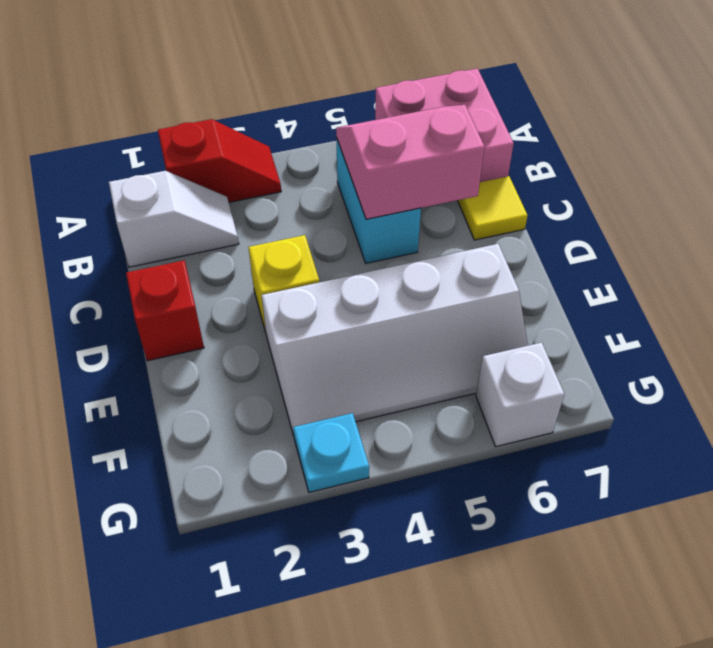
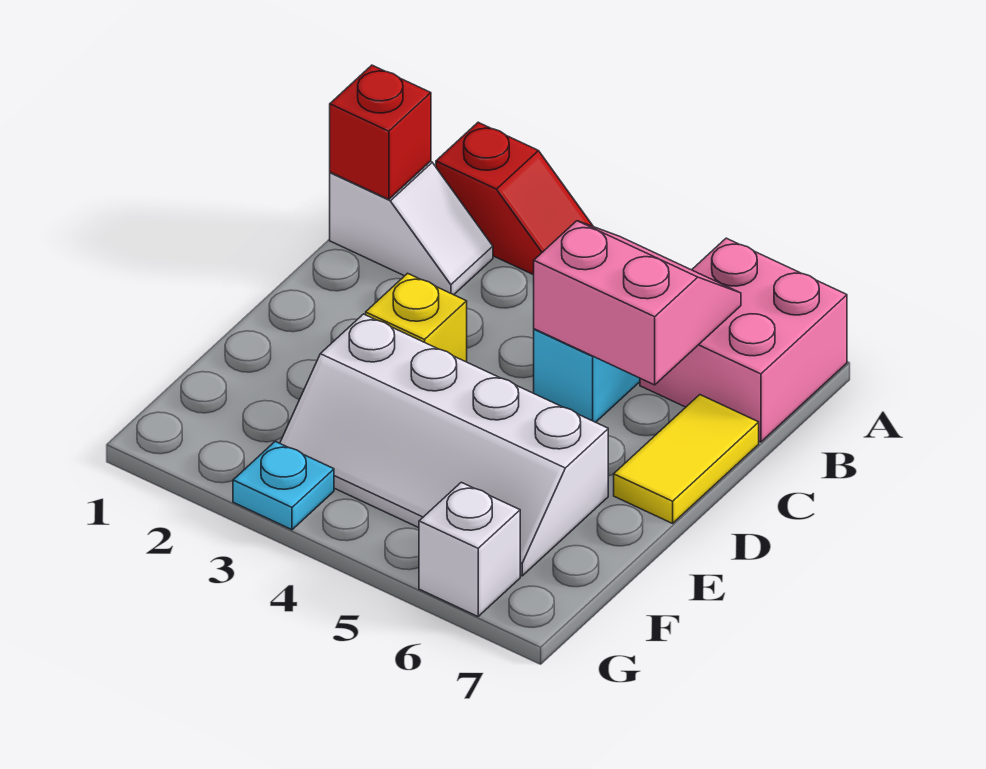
yellow 1x1 tile [458,176,528,240] -> yellow 1x2 tile [614,395,759,523]
red 1x1 brick [126,260,204,361] -> red 1x1 brick moved to [330,65,431,199]

